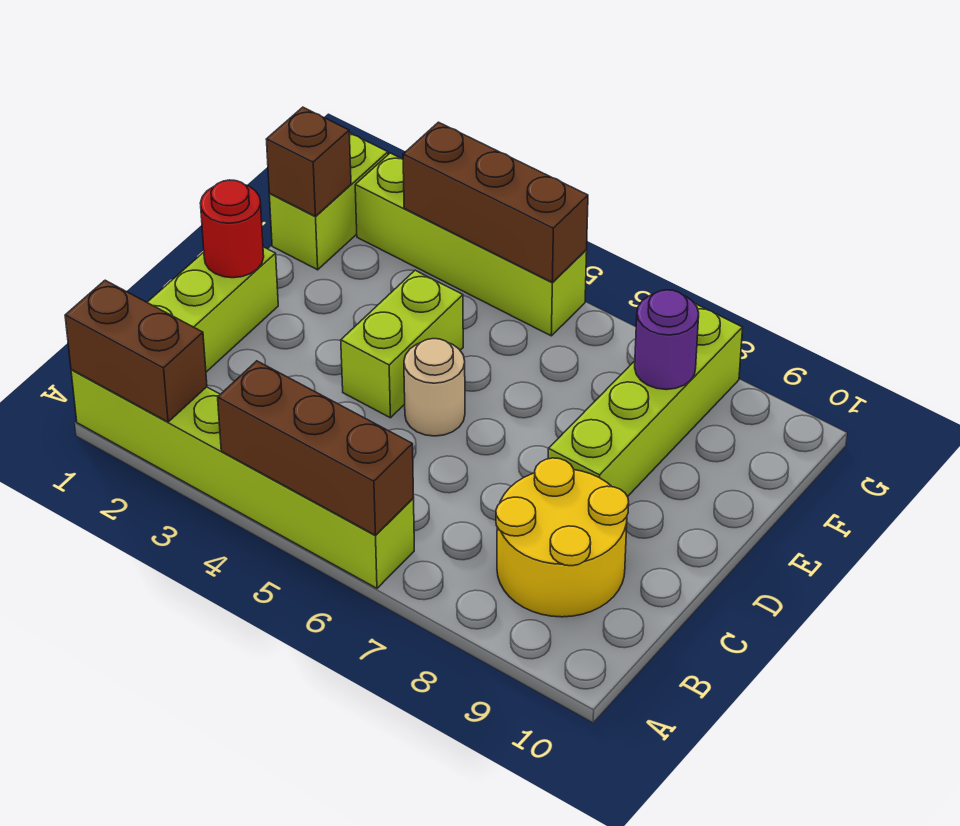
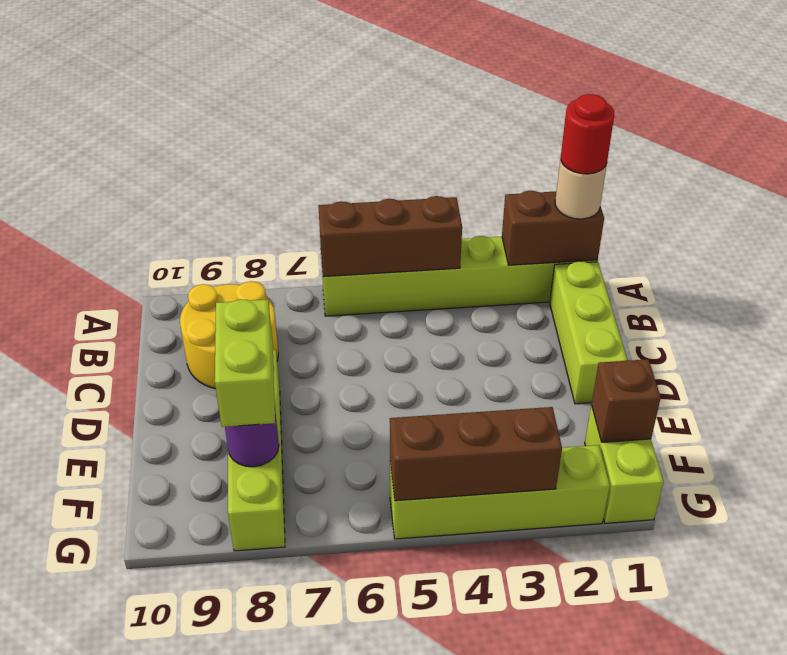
red 1x1 round brick [200,180,264,278] -> red 1x1 round brick moved to [561,94,614,174]
lime 1x2 brick [341,270,463,418] -> lime 1x2 brick moved to [215,299,275,427]
tan 1x1 round brick [404,339,465,436] -> tan 1x1 round brick moved to [555,158,607,219]

